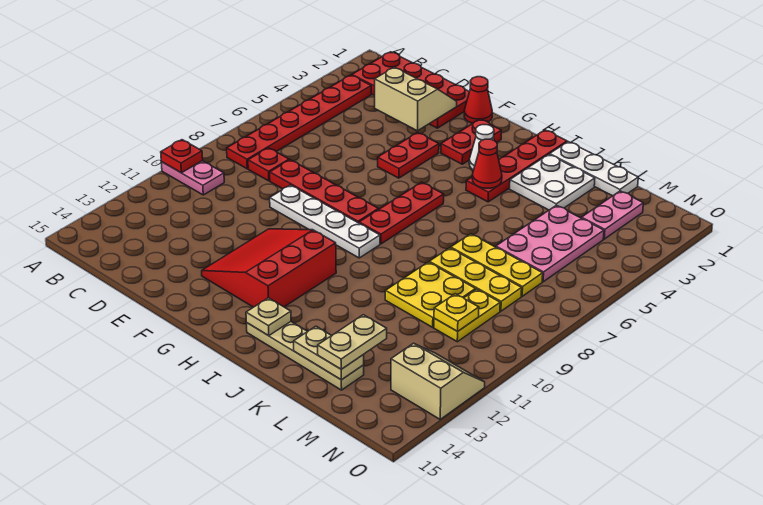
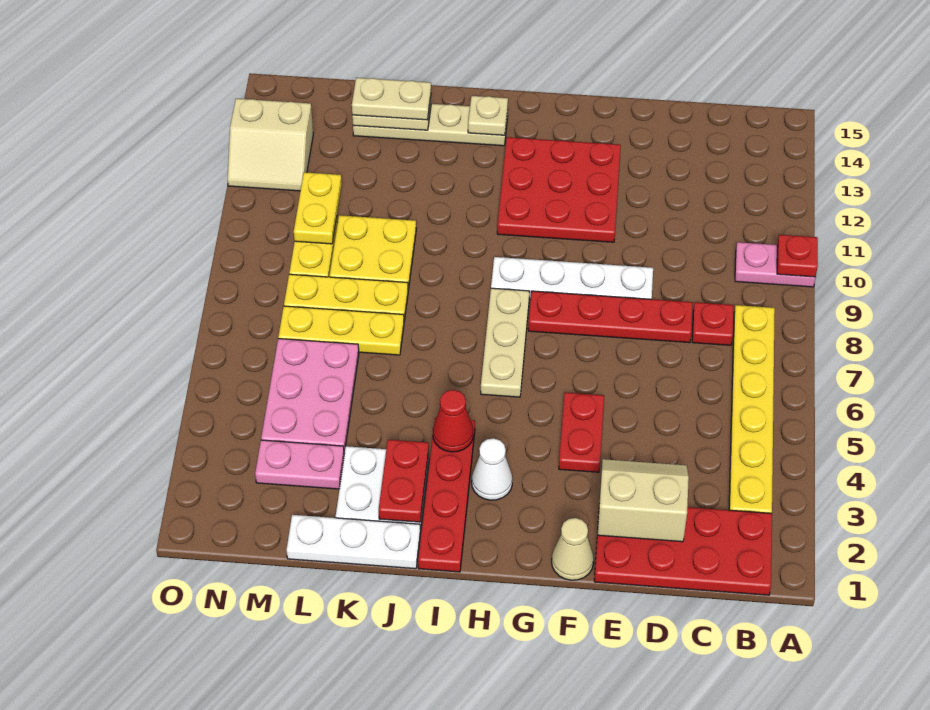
red 1x6 plate [227,75,371,169] -> yellow 1x6 plate [729,305,775,513]
tan 2x2 slope [375,67,457,131] -> tan 2x2 slope turned to [597,459,689,542]
red 1x1 cone [464,77,492,123] -> tan 1x1 cone [552,518,594,580]
red 3x3 slope [202,229,336,307] -> red 3x3 plate [497,137,621,242]
red 1x2 plate [441,119,501,164] -> red 1x2 plate moved to [379,440,429,522]
red 1x3 plate [359,182,444,244] -> tan 1x3 plate [481,288,529,397]
tan 1x2 plate [318,315,387,369] -> tan 1x2 plate turned to [352,78,431,120]
pink 1x2 plate [582,191,643,239] -> pink 1x2 plate turned to [255,440,344,489]
yellow 1x1 plate [434,294,479,331] -> yellow 1x2 plate [294,172,342,244]

